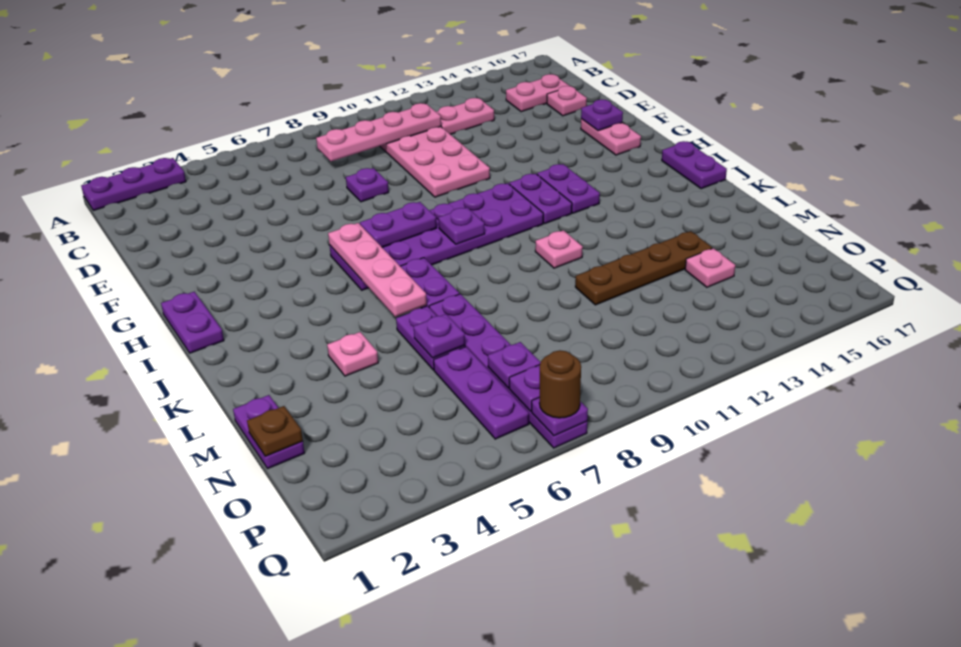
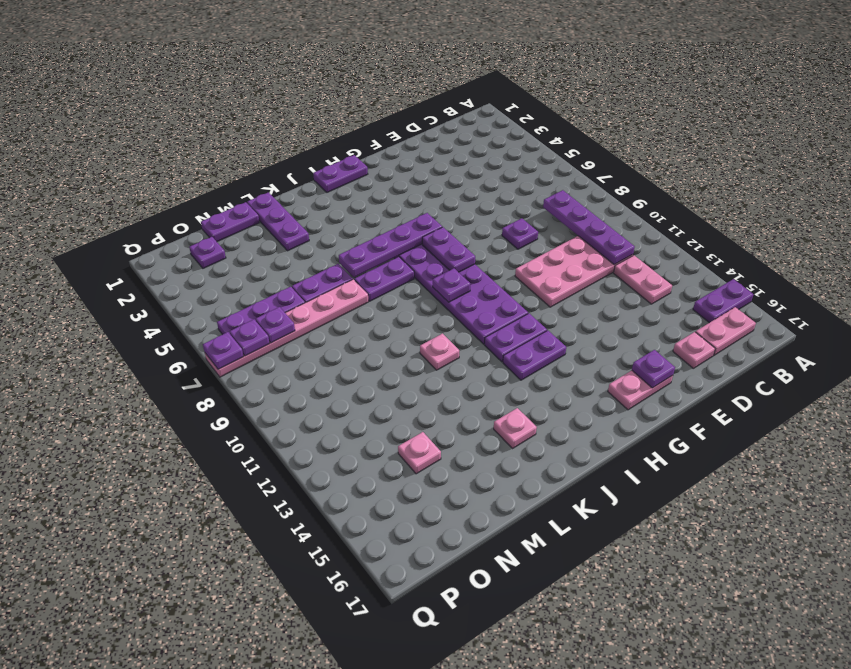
purple 1x3 plate [81,158,186,210] -> purple 1x3 plate moved to [247,192,309,251]
pink 1x4 plate [316,103,441,161] -> purple 1x4 plate [543,190,635,265]
pink 1x2 plate [506,74,569,112] -> pink 1x2 plate turned to [696,307,756,355]
pink 1x4 plate [328,223,427,317] -> purple 1x4 plate [339,213,442,277]
purple 1x2 plate [662,141,727,189] -> purple 1x2 plate moved to [693,279,753,323]
pink 1x1 plate [327,332,378,376] -> pink 1x1 plate moved to [494,408,537,448]
purple 1x6 plate [429,294,587,448] -> pink 1x6 plate [205,279,369,377]
purple 1x1 plate [414,314,465,358] -> purple 1x1 plate moved to [189,237,226,268]
brown 1x4 plate [575,231,712,305] -> none
brown 1x1 plate [247,406,303,456] -> none
brown 1x1 round brick [539,350,581,418] -> none

